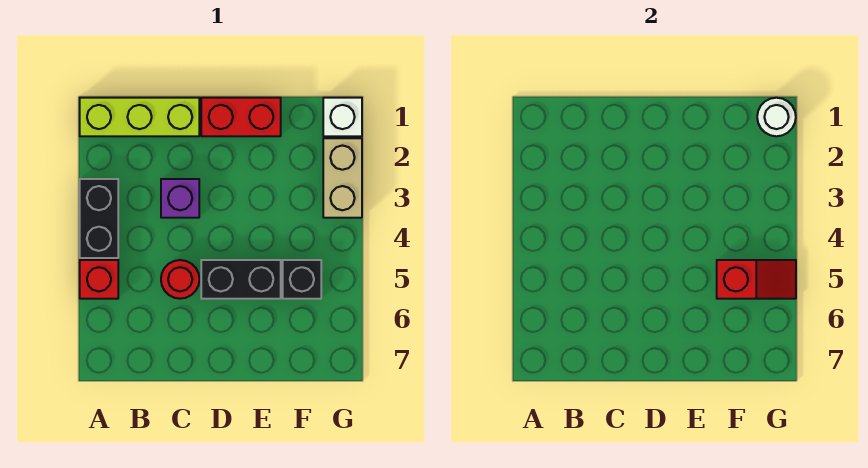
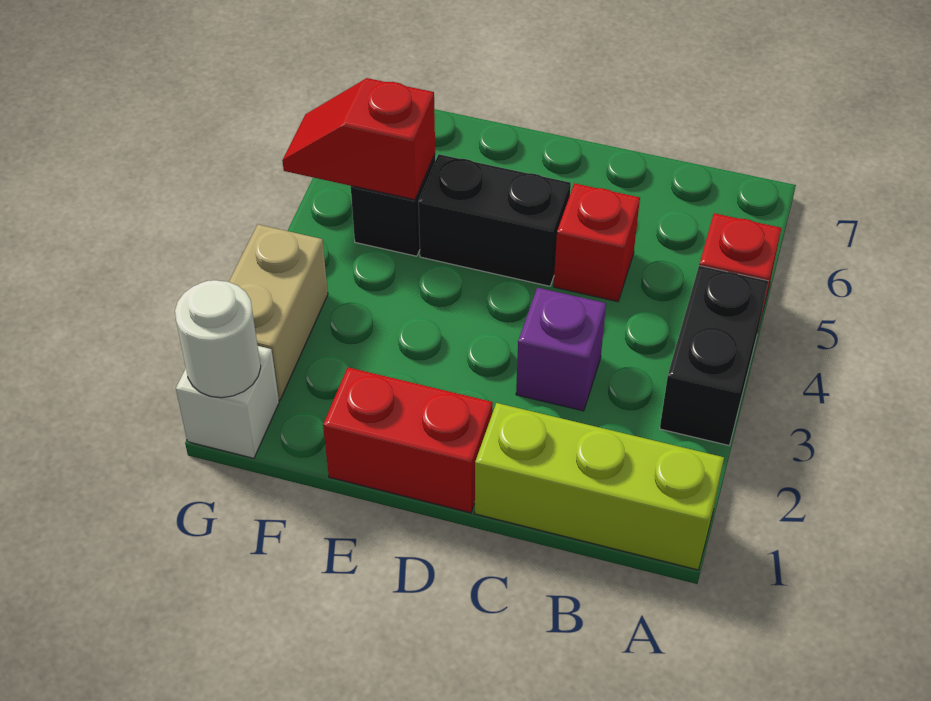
red 1x1 round brick [161,260,199,299] -> red 1x1 brick [554,183,640,302]

